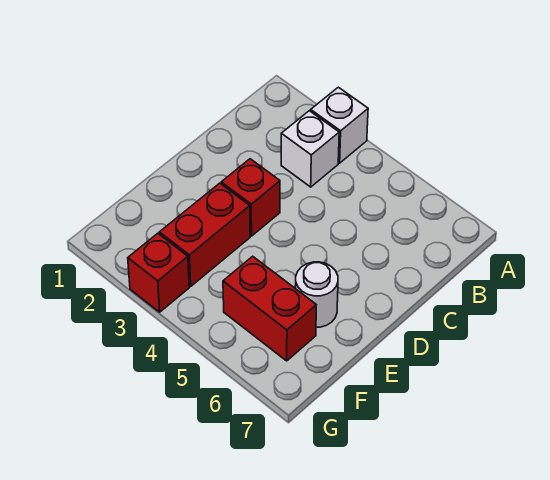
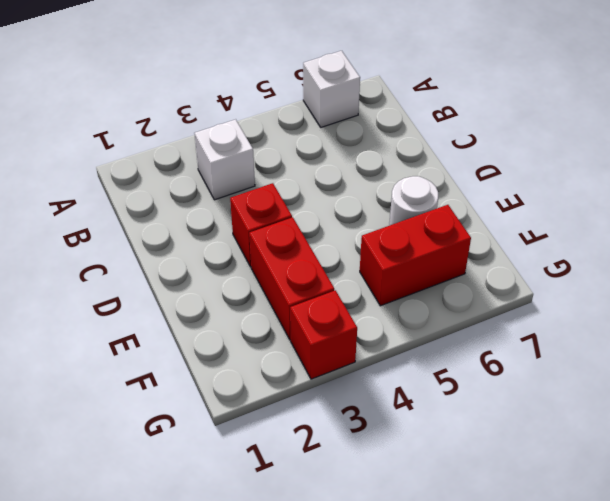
white 1x1 brick [311,87,368,163] -> white 1x1 brick moved to [303,51,360,127]

